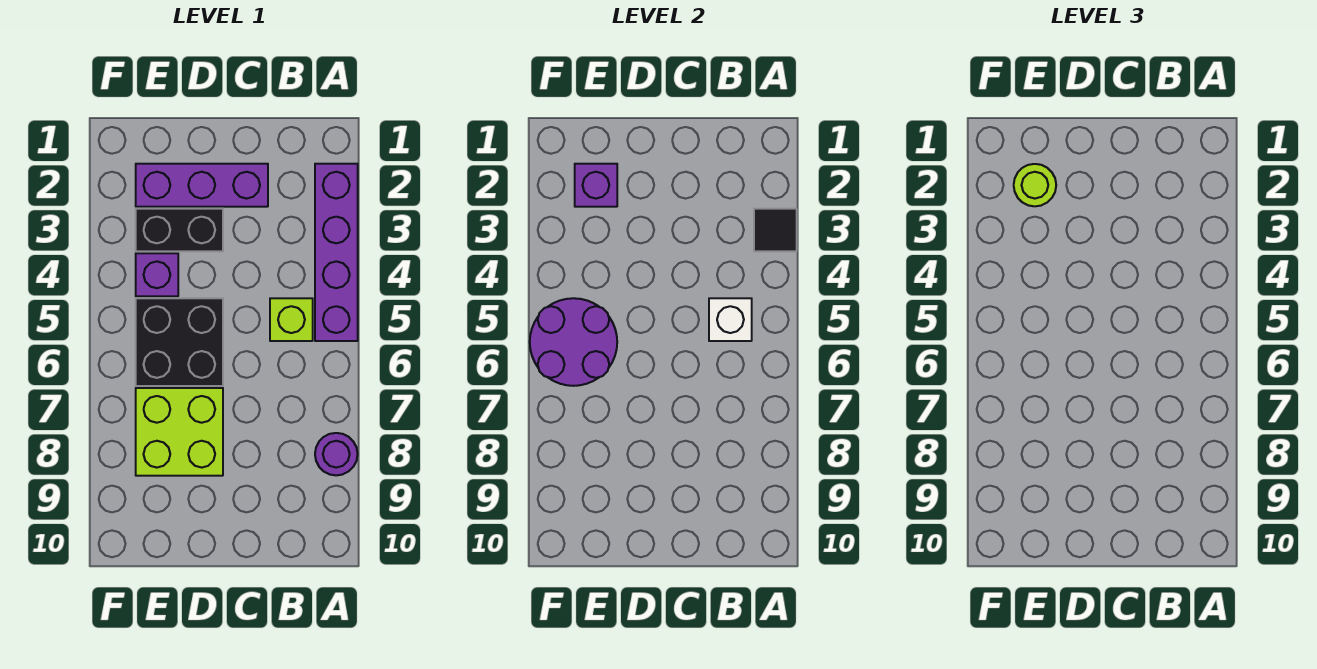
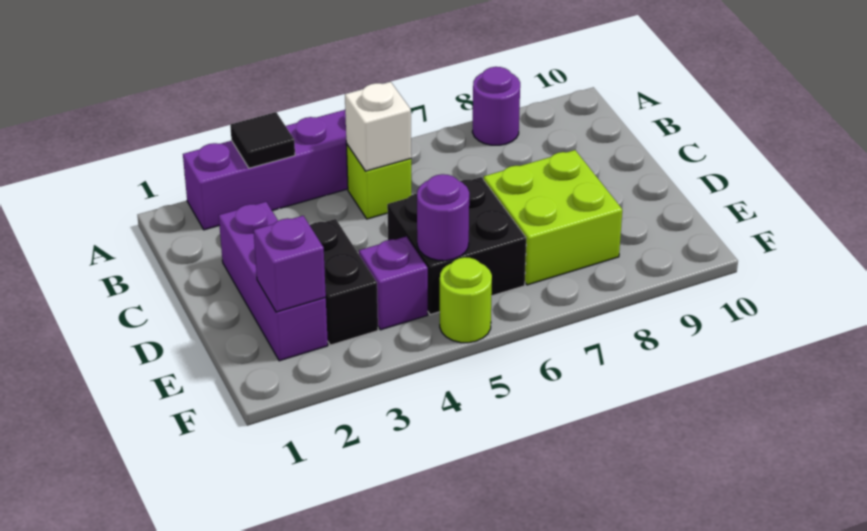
lime 1x1 round brick [1014,164,1056,206] -> lime 1x1 round brick moved to [440,257,492,343]
purple 2x2 round brick [530,298,617,386] -> purple 1x1 round brick [417,174,469,261]

